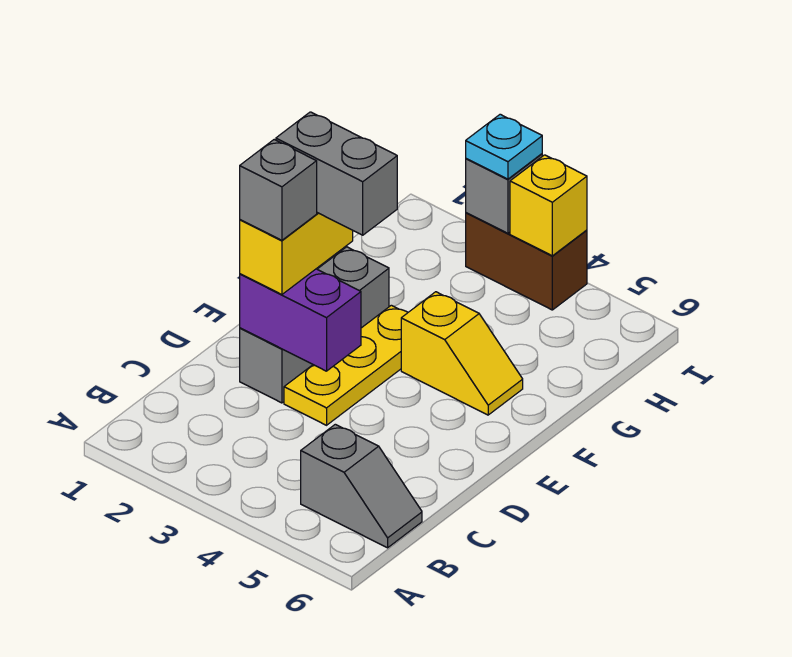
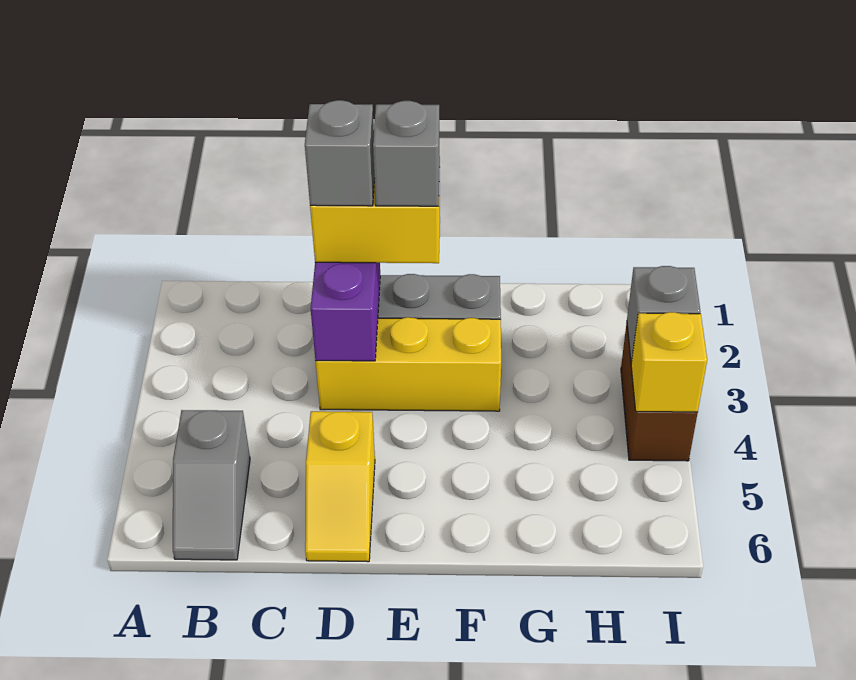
yellow 1x3 plate [284,305,408,425] -> yellow 1x3 brick [316,317,501,411]
grey 1x2 brick [276,112,397,235] -> grey 1x1 brick [373,101,440,206]
yellow 1x2 slope [401,292,523,415] -> yellow 1x2 slope moved to [305,411,375,562]
cyan 1x1 plate [466,114,542,179] -> none

